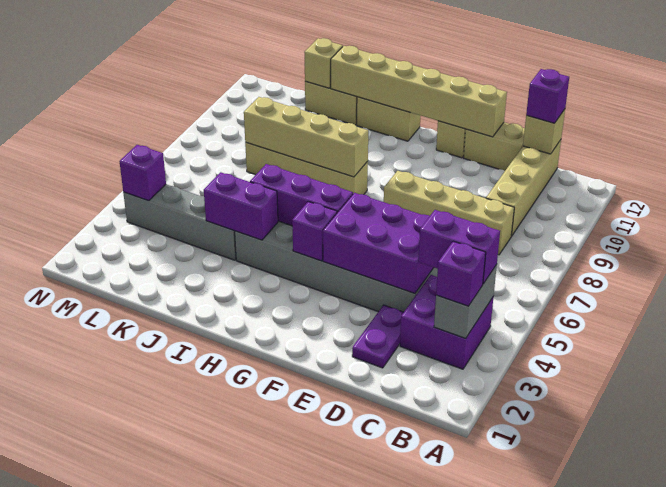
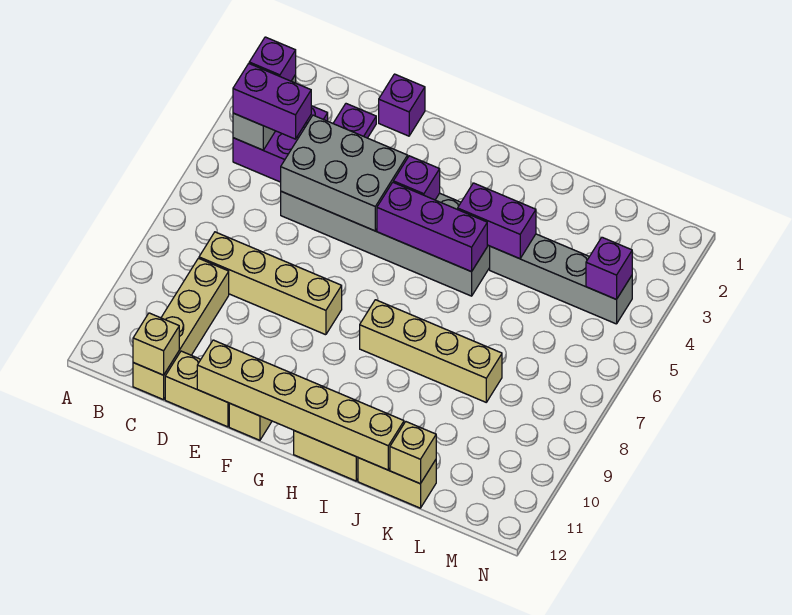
purple 1x1 brick [526,69,569,123] -> purple 1x1 brick moved to [379,74,425,136]
purple 2x3 brick [323,193,434,293] -> grey 2x3 brick [281,115,408,231]
tan 1x4 brick [244,97,368,177] -> none

